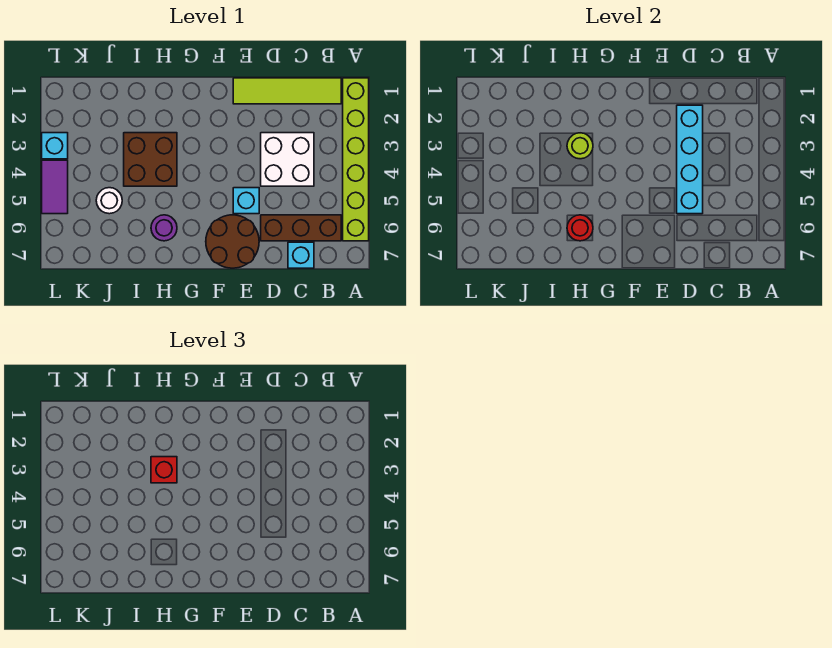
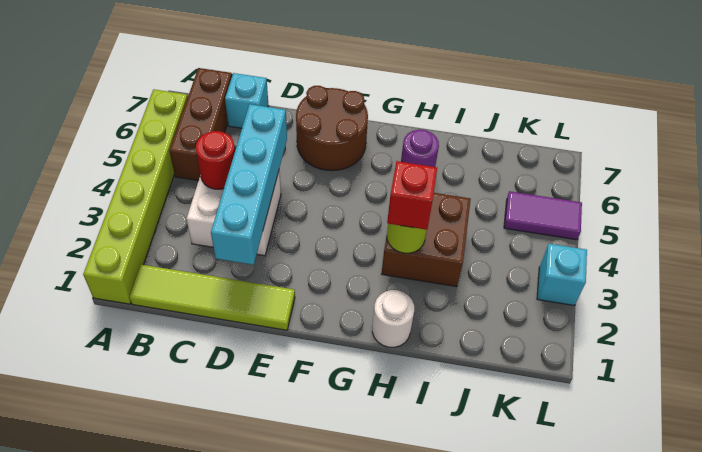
brown 1x3 brick [261,215,341,241] -> brown 1x3 brick turned to [169,68,232,181]
cyan 1x1 brick [233,188,259,214] -> none
red 1x1 round brick [567,215,593,241] -> red 1x1 round brick moved to [196,131,235,189]
white 1x1 round brick [96,188,122,214] -> white 1x1 round brick moved to [372,290,414,347]
purple 1x2 tile [42,160,68,214] -> purple 1x2 tile turned to [504,191,582,240]

